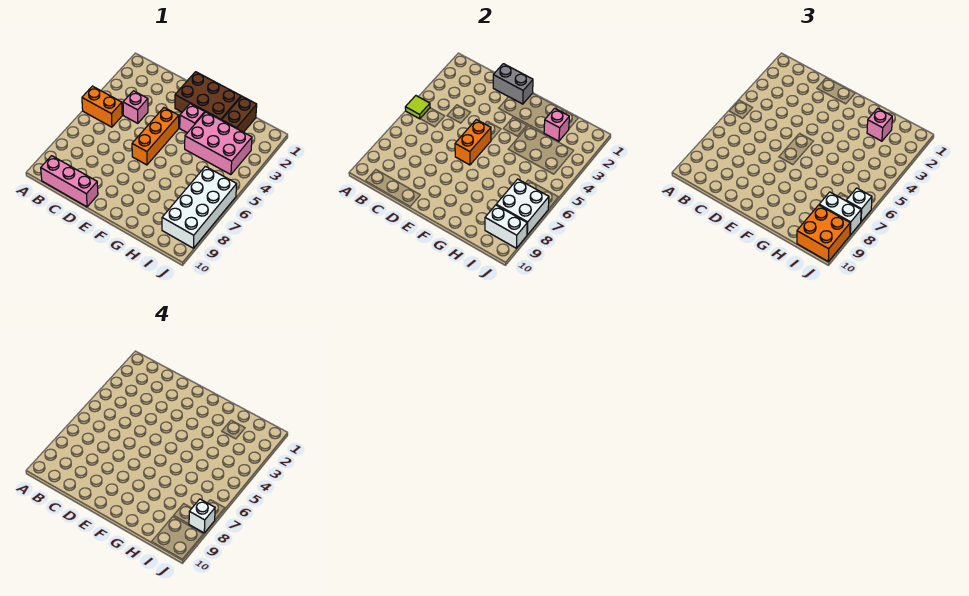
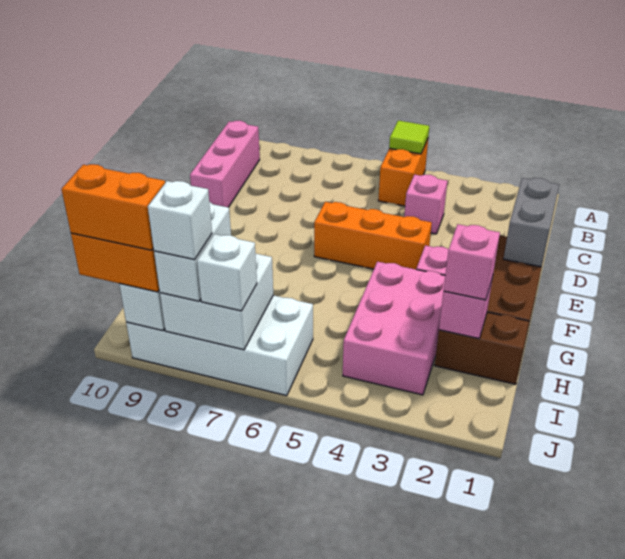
orange 1x2 brick [455,120,491,165] -> orange 1x2 brick moved to [62,164,165,250]

